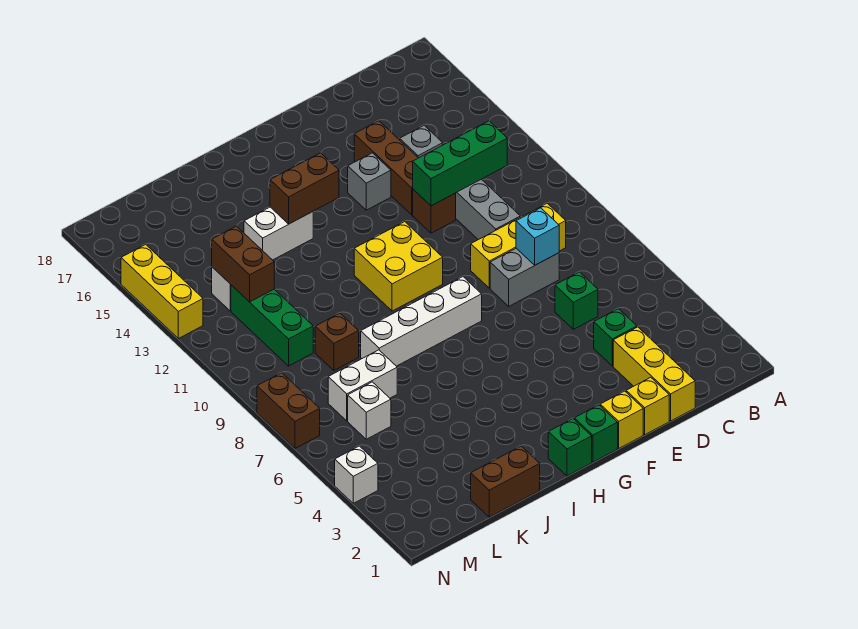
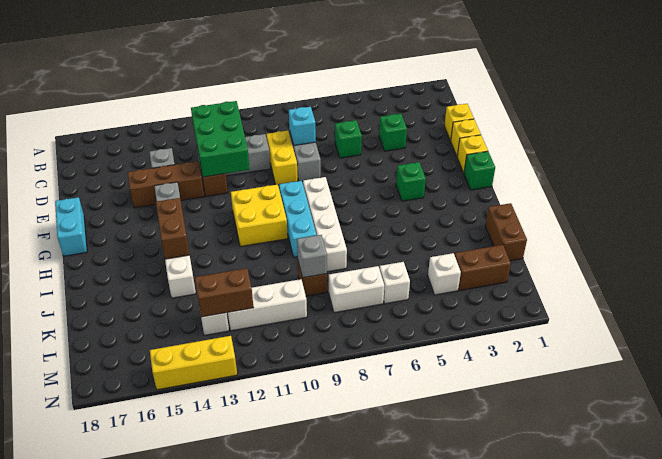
yellow 1x3 brick [471,203,566,288] -> yellow 1x2 brick [267,131,298,185]
green 1x3 brick [413,121,507,206] -> green 2x3 brick [191,101,250,177]
yellow 1x3 brick [613,327,695,421] -> yellow 1x1 brick [444,104,474,141]
none -> cyan 1x2 brick [55,197,87,256]
none -> cyan 1x3 brick [279,181,316,257]
green 1x1 brick [548,419,592,476] -> green 1x1 brick moved to [396,162,426,201]
white 1x2 brick [328,350,397,421] -> white 1x2 brick turned to [329,266,384,313]
none -> grey 1x1 brick [297,235,327,278]
green 1x3 brick [231,285,313,366] -> white 1x3 brick [227,279,307,331]
white 1x1 brick [335,446,378,503] -> white 1x1 brick moved to [428,253,461,295]
brown 1x2 brick [257,373,320,448] -> brown 1x2 brick moved to [455,245,511,291]

